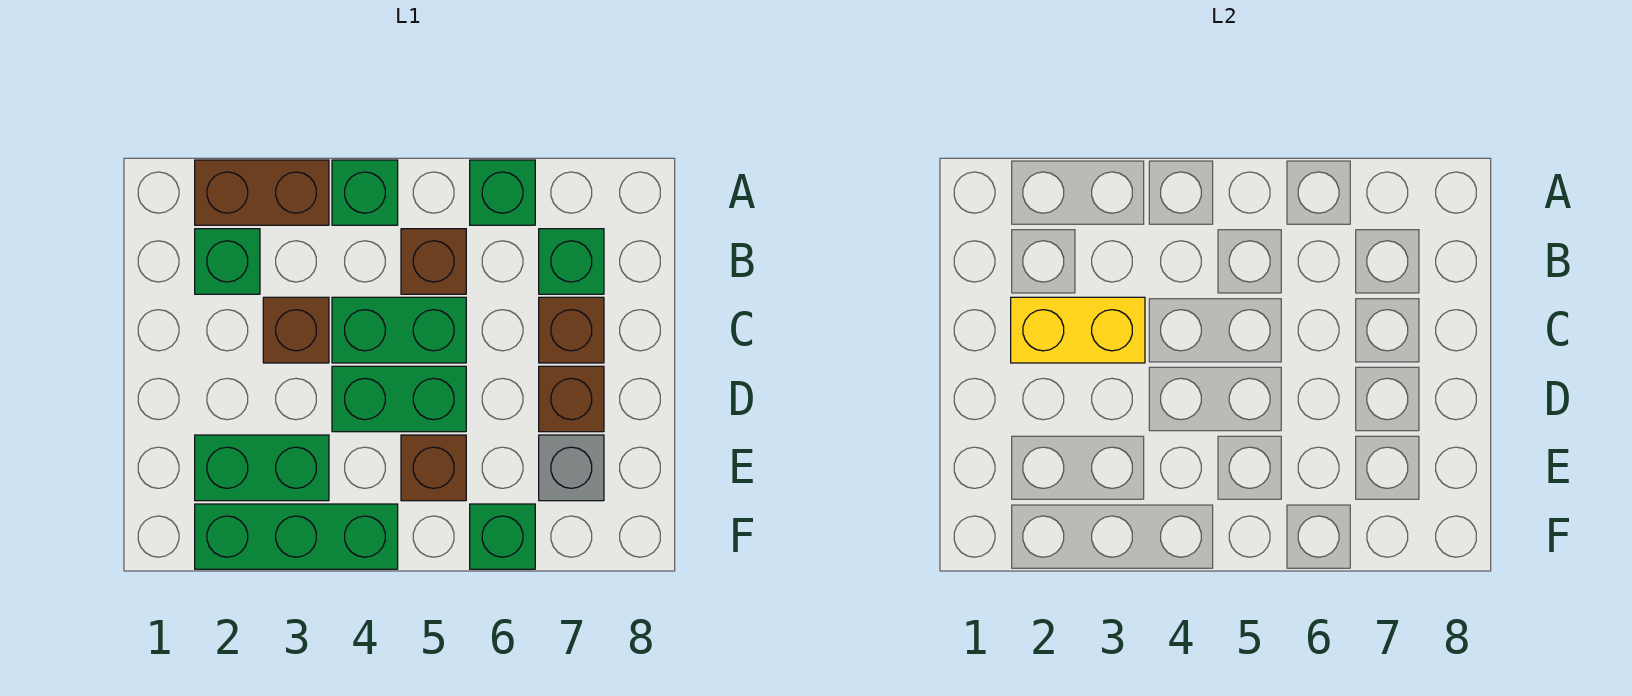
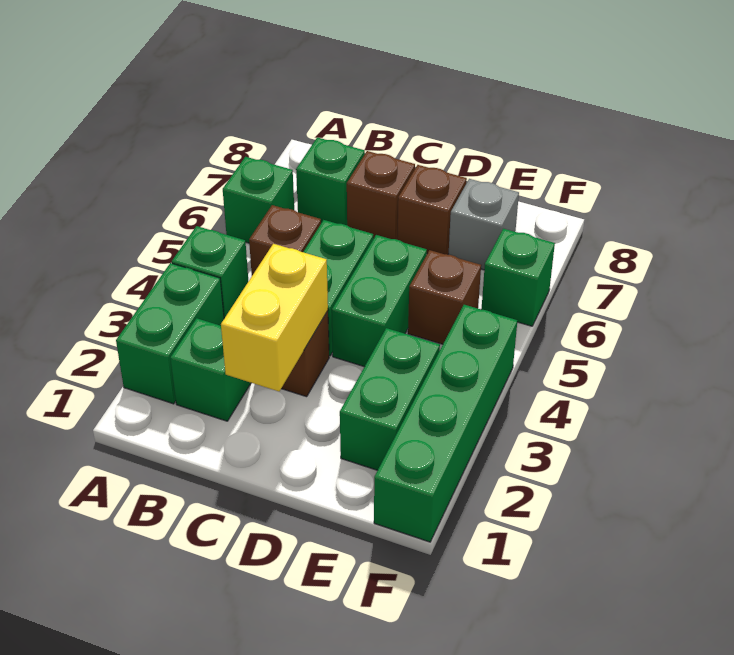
brown 1x2 brick [195,160,329,225] -> green 1x2 brick [116,263,224,404]
green 1x3 brick [195,504,398,569] -> green 1x4 brick [374,305,517,542]

